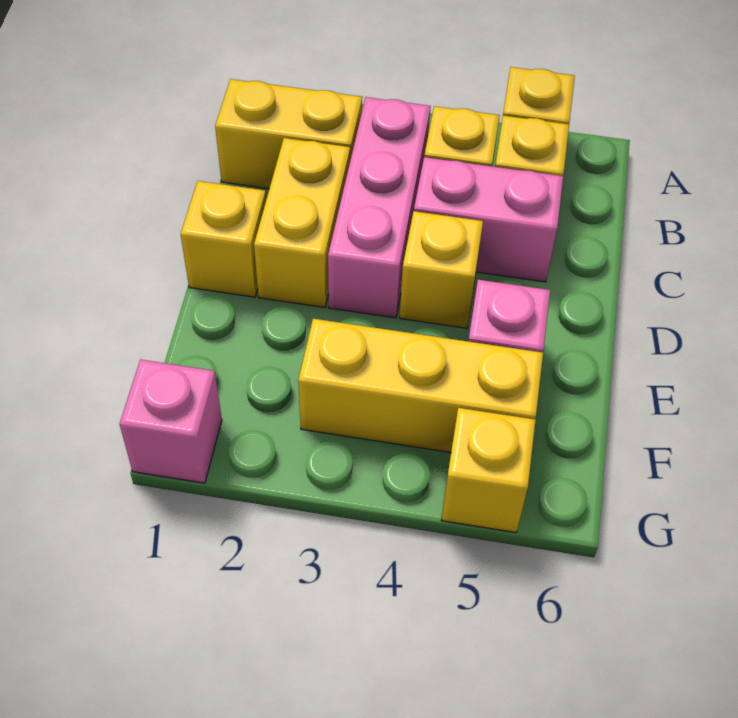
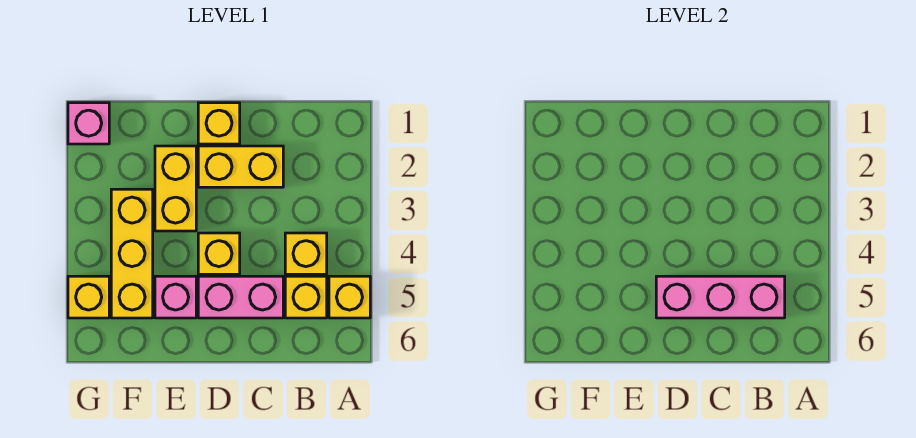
yellow 1x2 brick [215,79,362,189] -> yellow 1x2 brick moved to [155,146,196,231]
pink 1x3 brick [328,97,431,318] -> pink 1x3 brick moved to [656,276,785,318]
pink 1x2 brick [414,157,563,282] -> pink 1x2 brick turned to [198,276,283,318]

